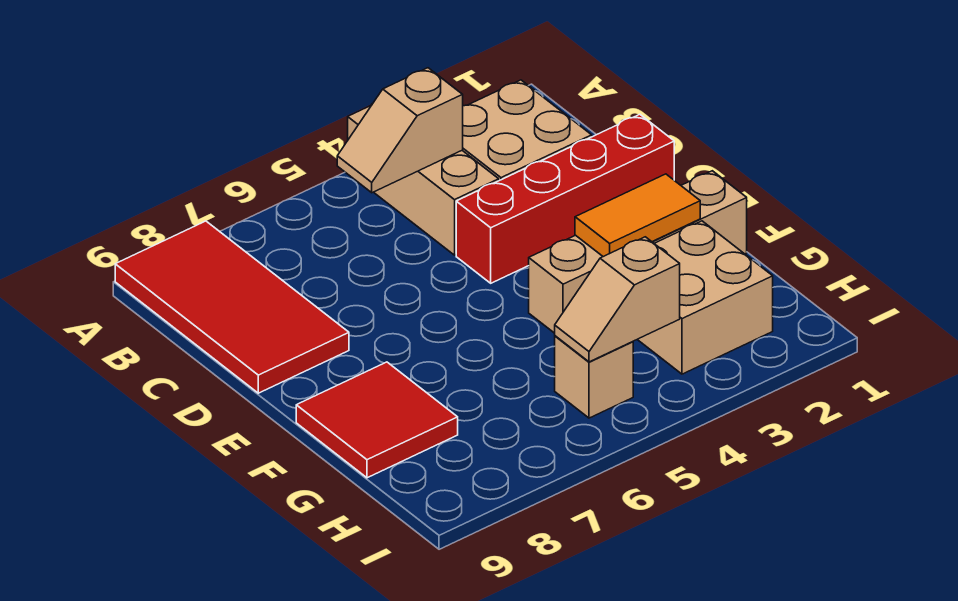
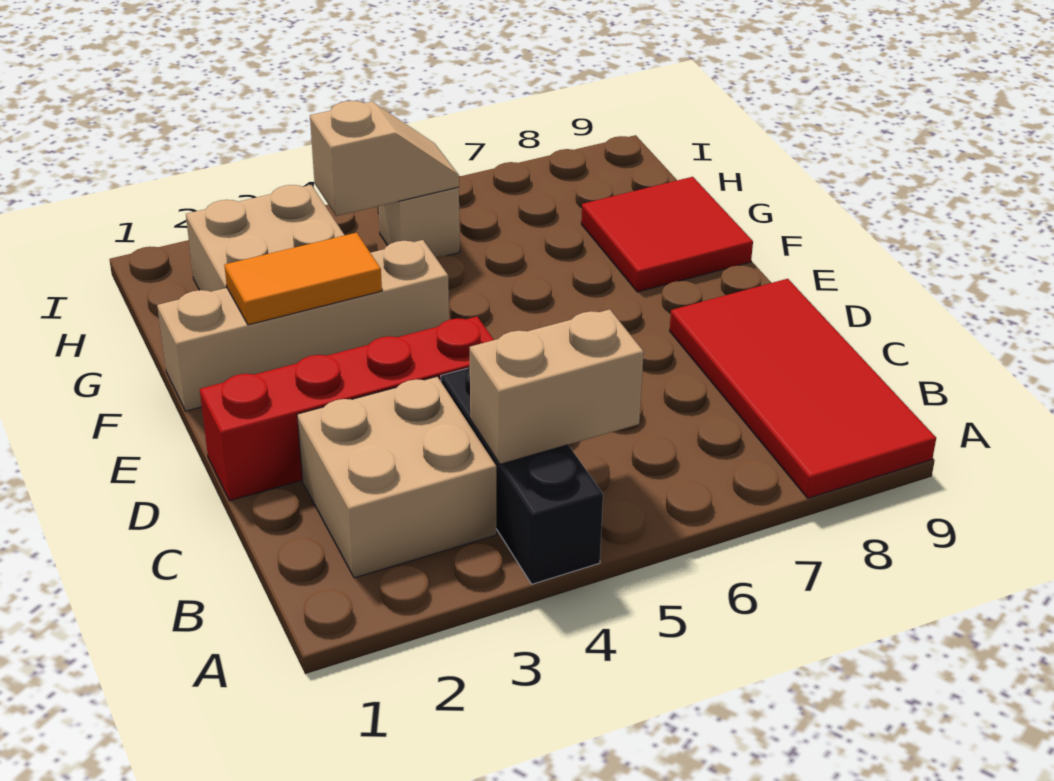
tan 1x3 brick [348,103,499,255] -> black 1x3 brick [441,367,603,584]
tan 1x2 slope [337,68,463,193] -> tan 1x2 brick [470,309,644,464]

